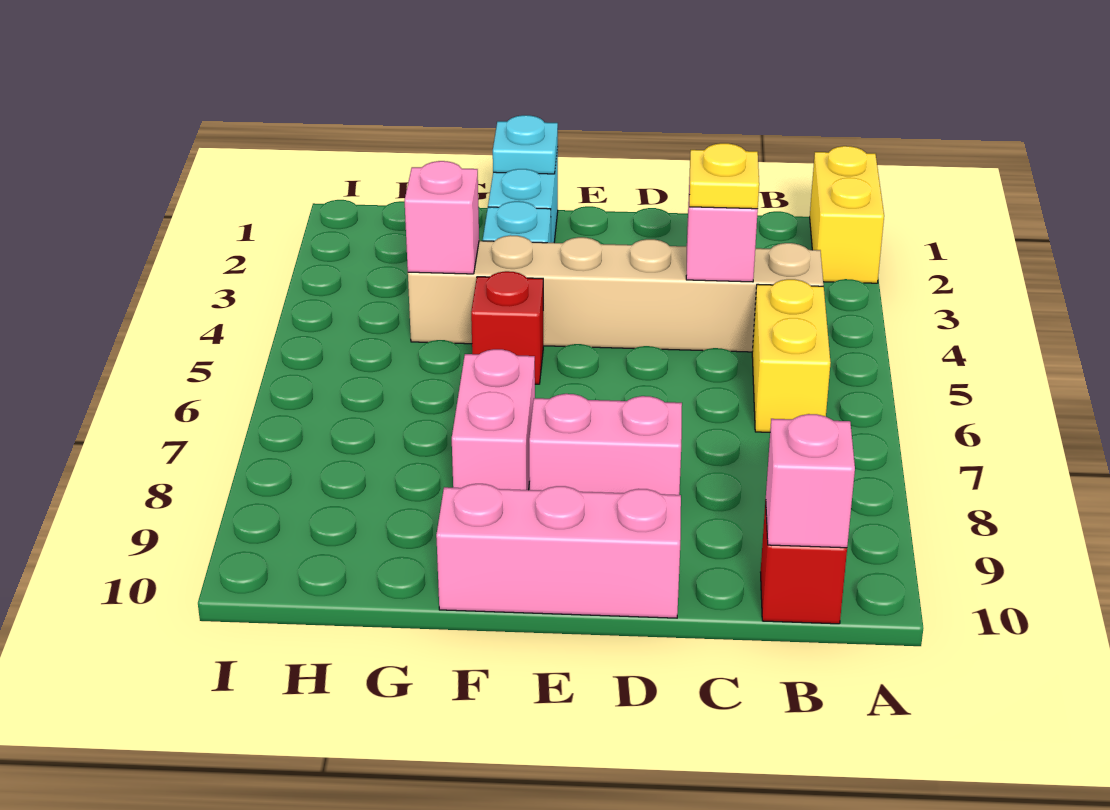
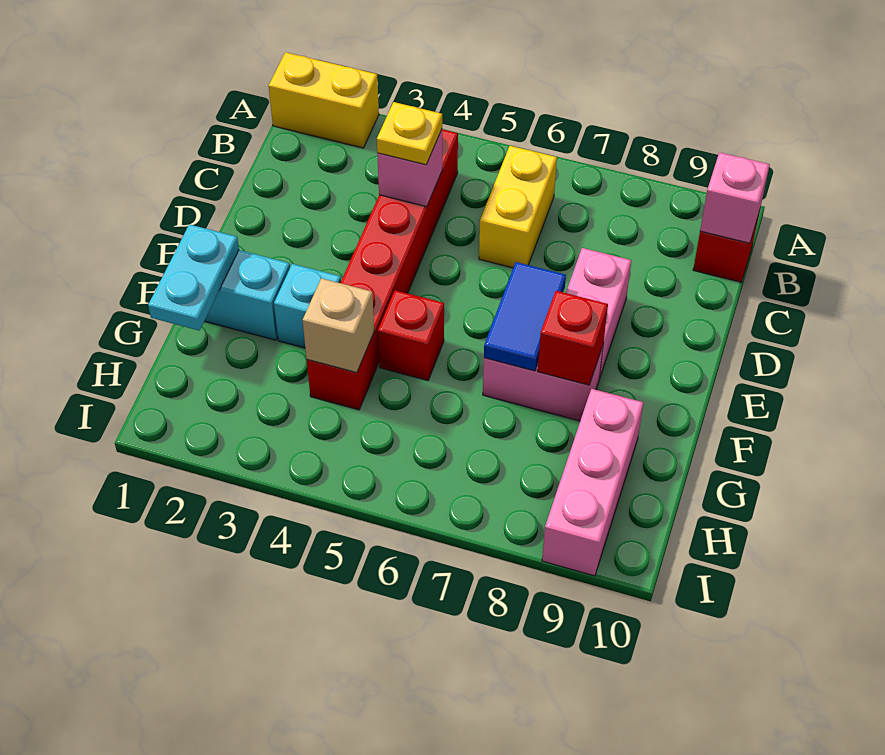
tan 1x6 brick [408,235,824,352] -> red 1x6 brick [307,129,458,410]
yellow 1x2 brick [752,279,831,432] -> yellow 1x2 brick turned to [479,146,557,268]
pink 1x3 brick [436,484,681,618] -> pink 1x3 brick moved to [542,389,644,576]
none -> blue 1x2 tile [484,262,566,371]
cyan 1x1 plate [493,115,558,174] -> cyan 1x2 plate [148,224,239,331]
none -> red 1x1 brick [538,291,608,385]
pink 1x1 brick [404,161,479,274] -> tan 1x1 brick [303,278,374,373]

